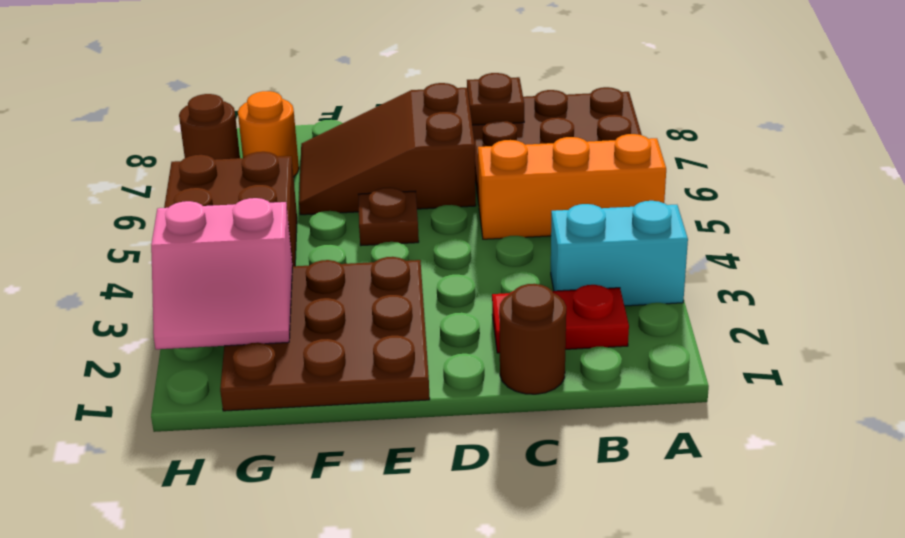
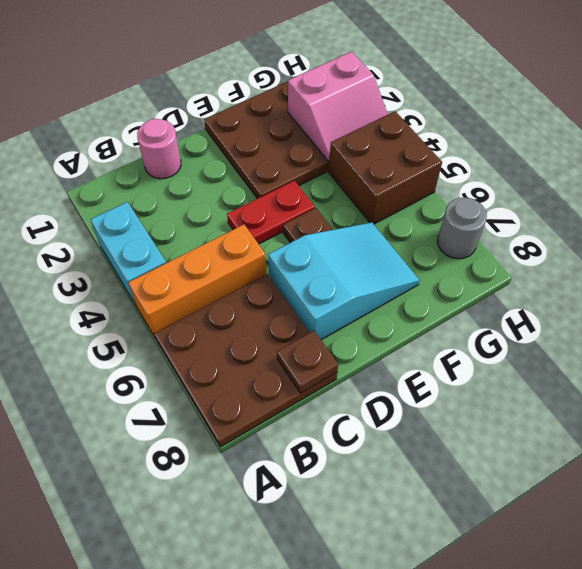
cyan 1x2 brick [551,201,688,306] -> cyan 1x2 brick turned to [91,202,166,305]
red 1x2 plate [492,285,629,353] -> red 1x2 plate moved to [227,181,315,244]
brown 1x1 round brick [499,284,566,394] -> pink 1x1 round brick [137,119,181,179]
brown 2x3 slope [299,83,476,215] -> cyan 2x3 slope [268,222,420,340]
pink 2x2 slope [151,198,292,349] -> pink 2x2 slope turned to [288,52,388,161]
orange 1x1 round brick [238,91,299,177] -> none
brown 1x1 round brick [179,94,240,160] -> grey 1x1 round brick [437,198,487,259]

